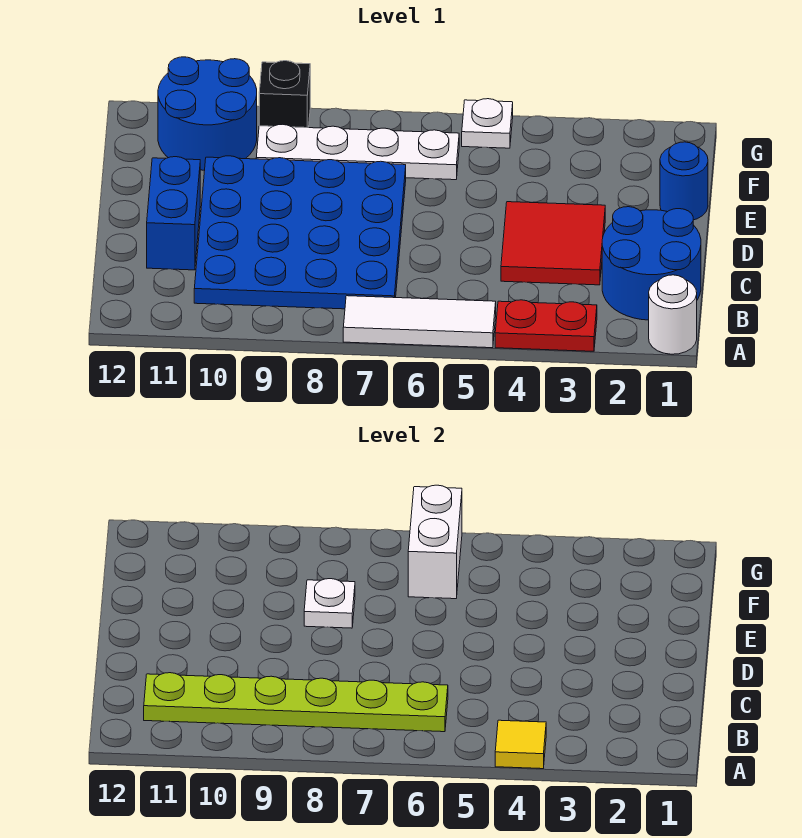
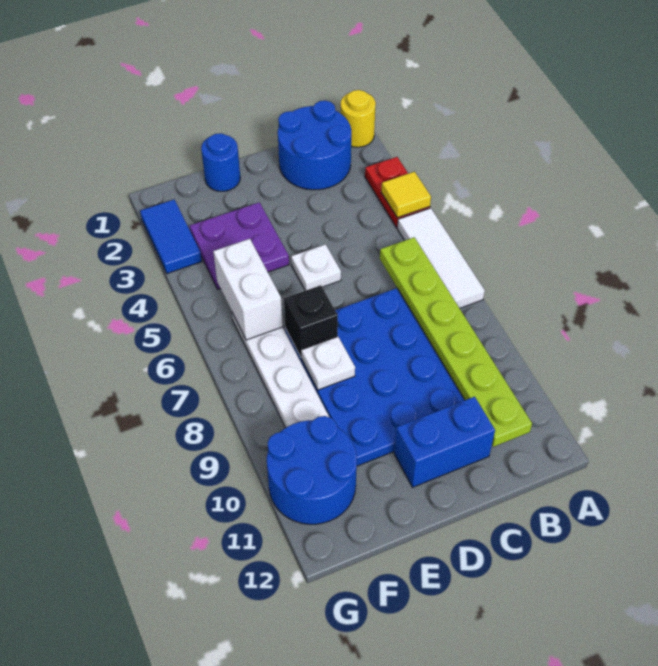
white 1x1 round brick [649,275,697,354] -> yellow 1x1 round brick [341,90,376,147]
red 2x2 tile [501,202,605,285] -> none
none -> purple 2x2 plate [190,202,289,289]
white 1x2 brick [408,485,462,599] -> white 1x2 brick turned to [213,239,283,340]
none -> blue 1x2 tile [140,200,202,274]
white 1x1 plate [462,99,513,148] -> white 1x1 plate moved to [291,244,341,291]
black 1x1 brick [259,61,310,128] -> black 1x1 brick moved to [284,285,338,357]

